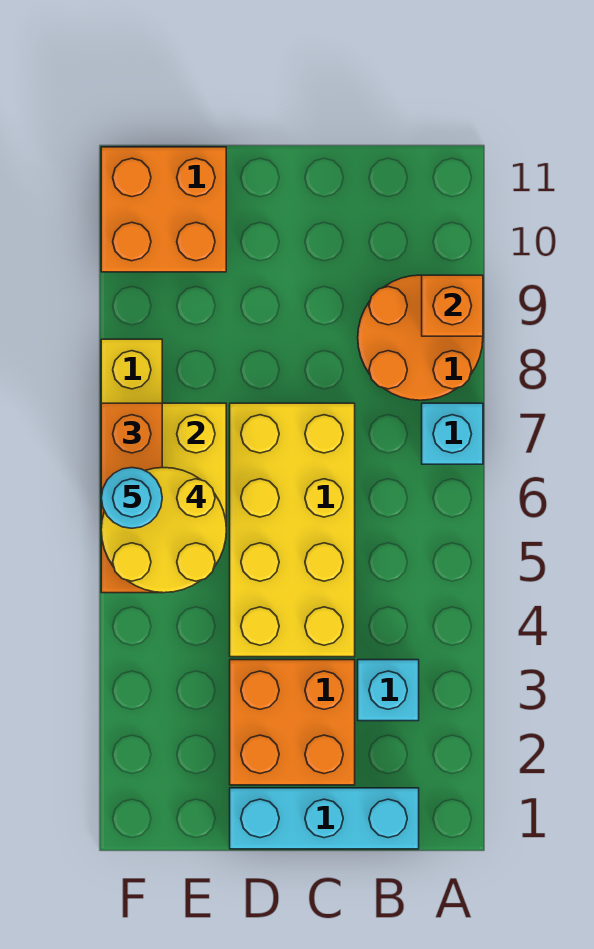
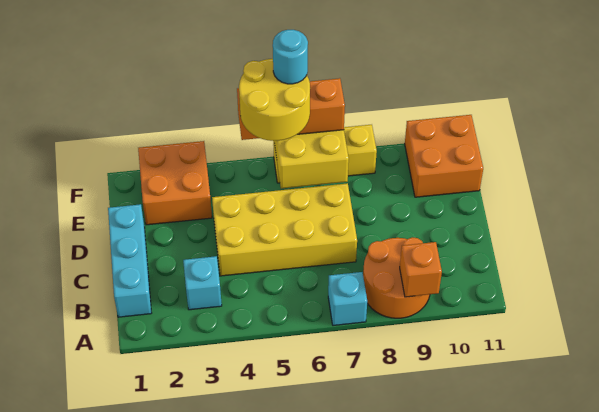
orange 2x2 brick [230,660,355,785] -> orange 2x2 brick moved to [138,141,212,225]

